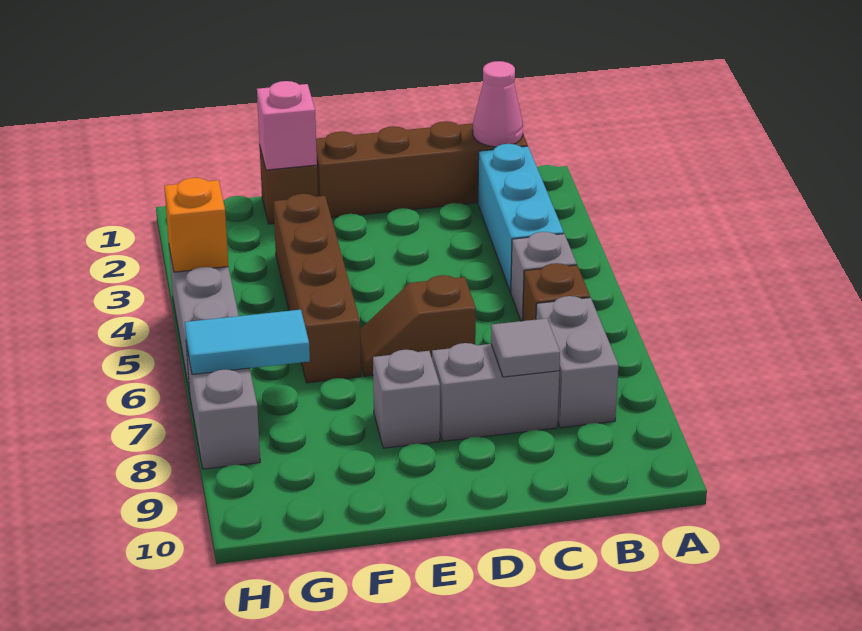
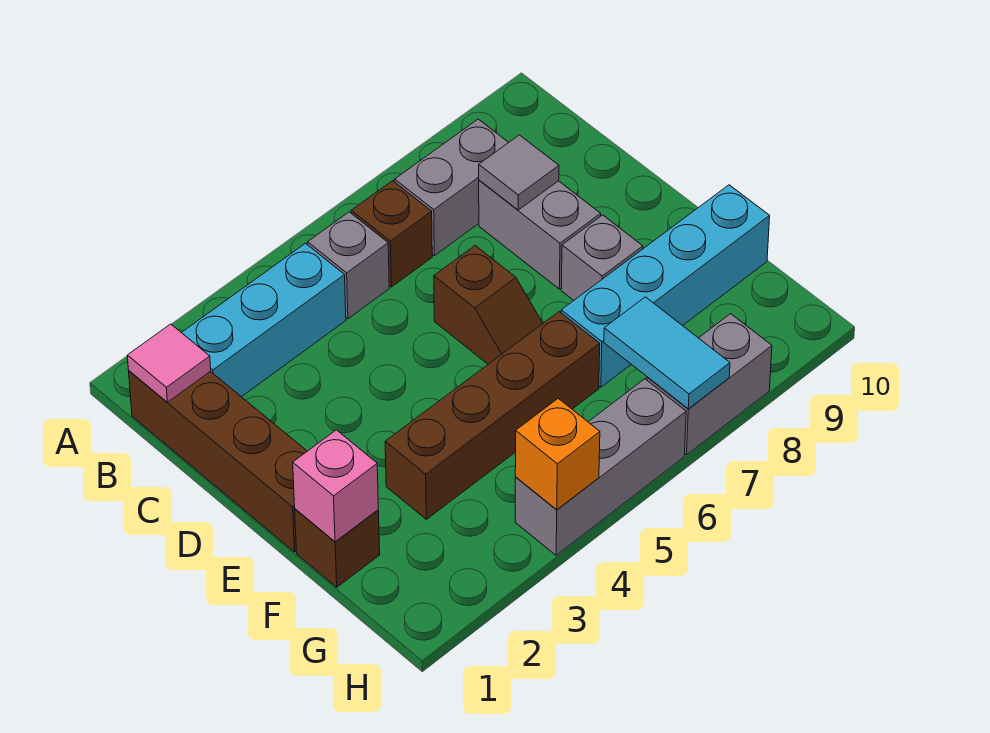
pink 1x1 cone [473,61,523,147] -> pink 1x1 tile [127,324,211,402]
none -> cyan 1x4 brick [561,185,770,387]

